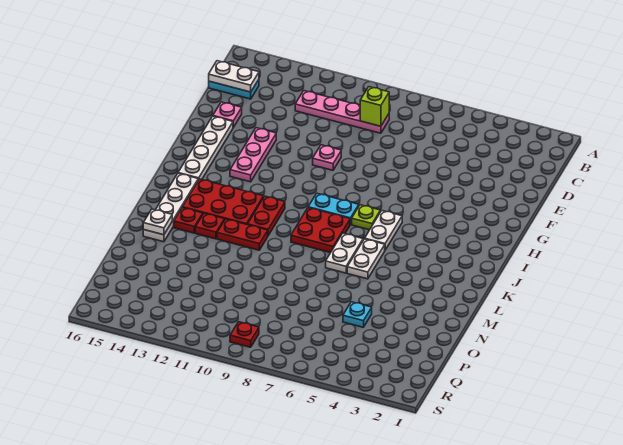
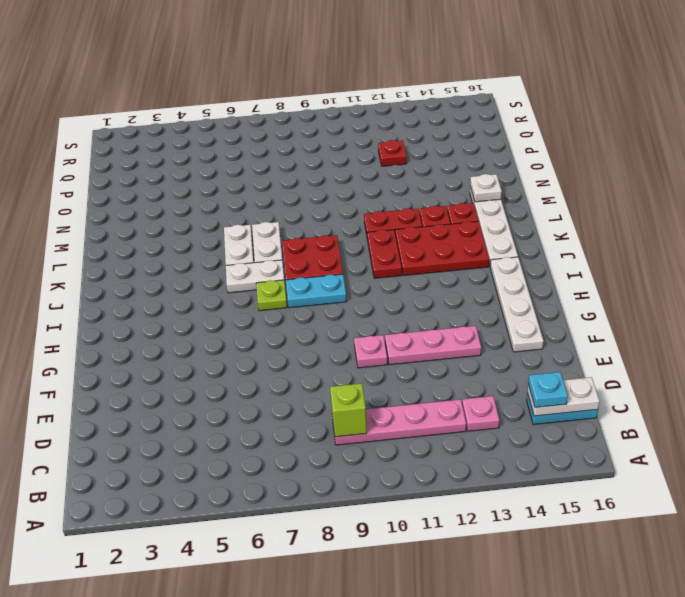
pink 1x1 plate [213,102,242,127] -> pink 1x1 plate moved to [462,396,499,431]
pink 1x3 plate [230,128,276,182] -> pink 1x3 plate turned to [385,326,481,365]
white 1x2 plate [365,211,402,250] -> white 1x2 plate turned to [226,260,284,293]
cyan 1x1 plate [343,302,372,327] -> cyan 1x1 plate moved to [528,372,568,407]
red 1x1 plate [230,322,259,347] -> red 1x1 plate moved to [378,140,407,166]

